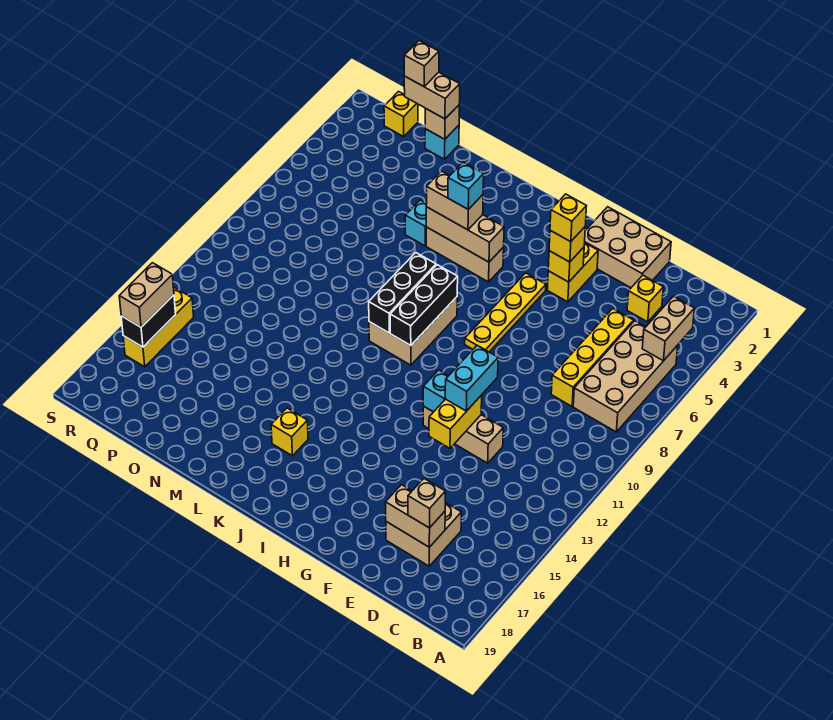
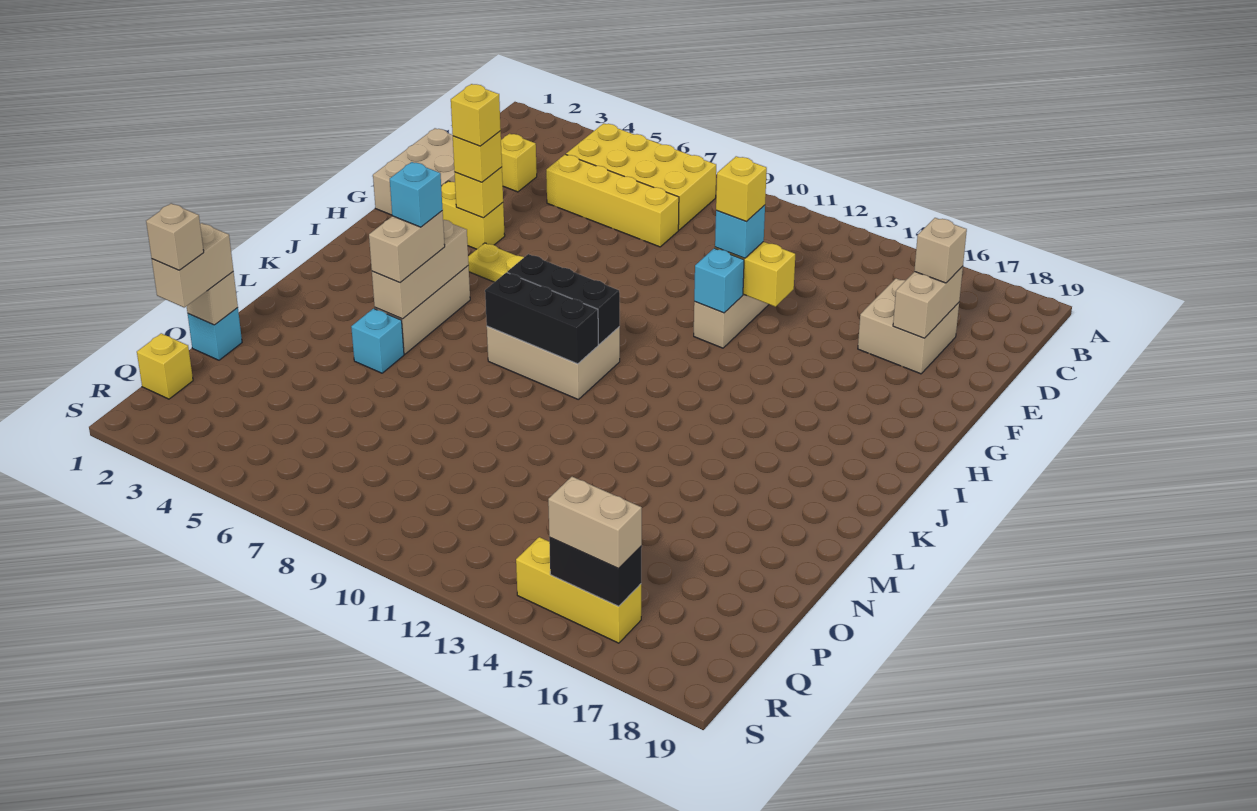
tan 1x2 brick [642,296,694,361] -> none
tan 2x4 brick [573,321,678,432] -> yellow 2x4 brick [566,123,716,230]
cyan 1x2 brick [445,345,498,411] -> cyan 1x1 brick [715,205,765,258]
yellow 1x1 brick [271,408,308,456] -> yellow 1x1 brick moved to [716,156,767,221]

